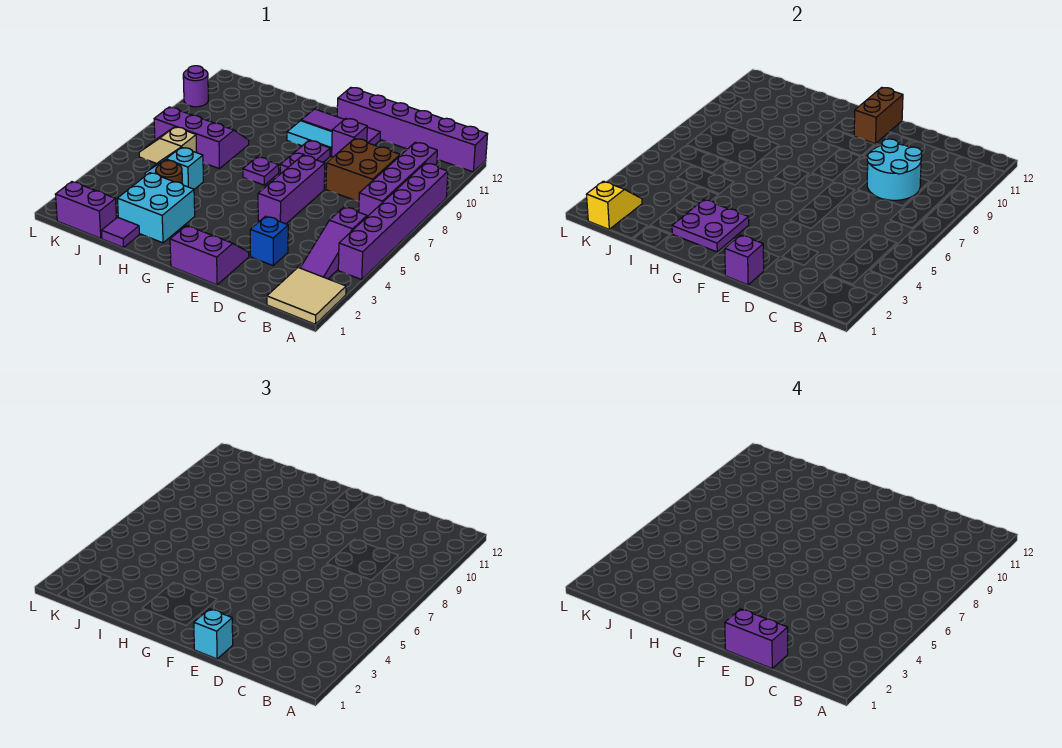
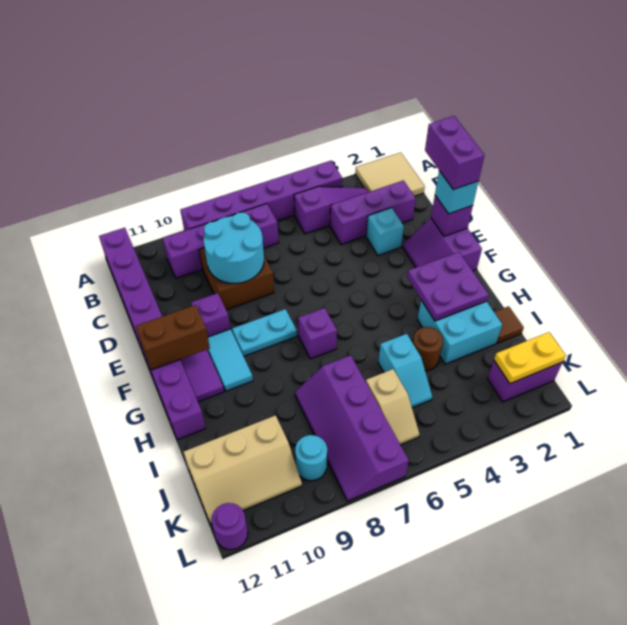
purple 1x6 brick [337,88,488,172] -> purple 1x8 brick [99,228,206,440]
blue 1x1 brick [250,216,288,266] -> cyan 1x1 brick [366,208,404,255]
purple 1x3 brick [258,155,325,224] -> purple 1x3 brick moved to [330,180,416,245]
purple 1x2 plate [280,141,330,173] -> cyan 1x2 plate [232,309,297,356]
purple 1x1 plate [243,157,279,185] -> purple 1x1 brick [298,308,337,359]
purple 1x1 tile [101,217,139,248] -> brown 1x1 tile [494,306,524,343]
purple 2x3 slope [154,107,249,169] -> purple 2x4 slope [295,355,409,501]
purple 1x2 brick [55,182,116,239] -> purple 1x2 brick turned to [488,361,563,402]
none -> tan 2x3 slope [184,415,302,524]
yellow 1x2 slope [586,181,642,229] -> yellow 1x2 plate [494,332,566,383]
none -> cyan 1x1 round brick [295,435,327,481]
purple 1x1 round brick [183,66,208,107] -> purple 1x1 round brick moved to [211,503,248,550]

